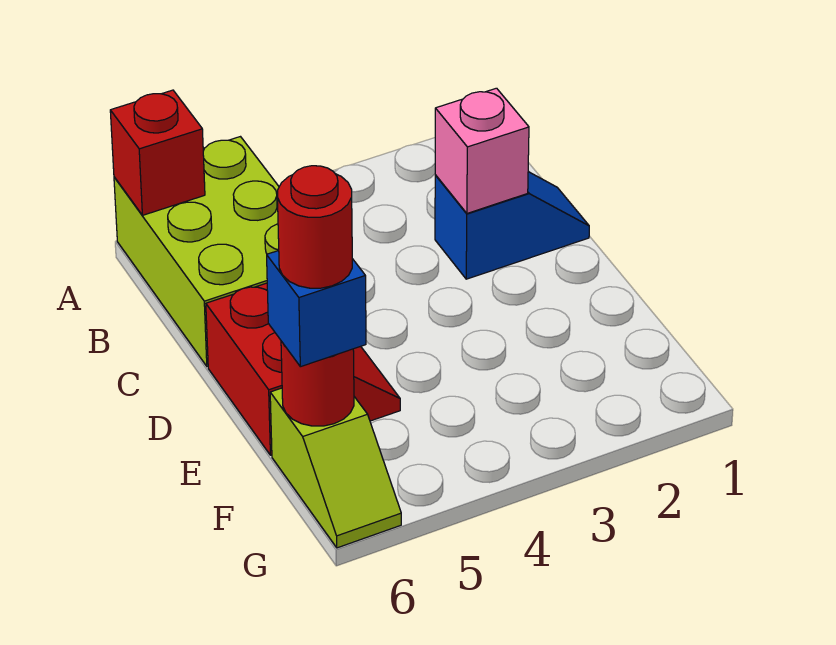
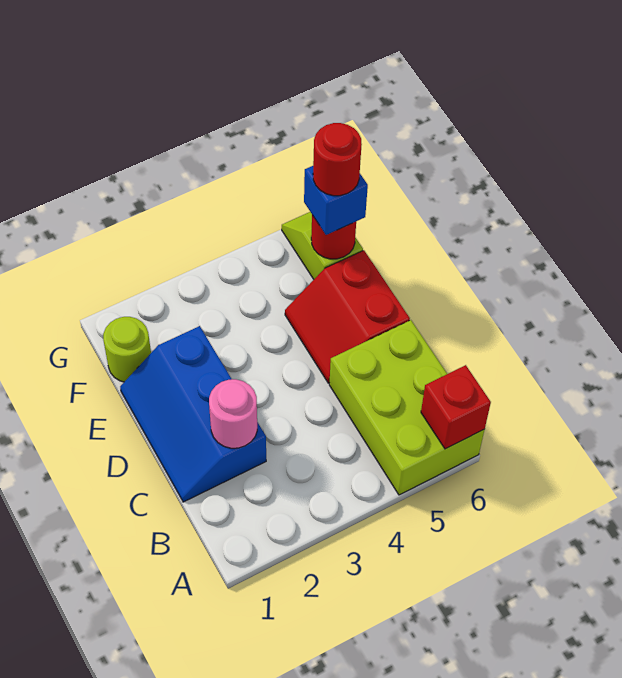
blue 1x2 slope [435,172,589,279] -> blue 2x3 slope [120,326,266,502]
pink 1x1 brick [435,88,529,213] -> pink 1x1 round brick [209,379,257,448]
none -> lime 1x1 round brick [103,317,151,382]

